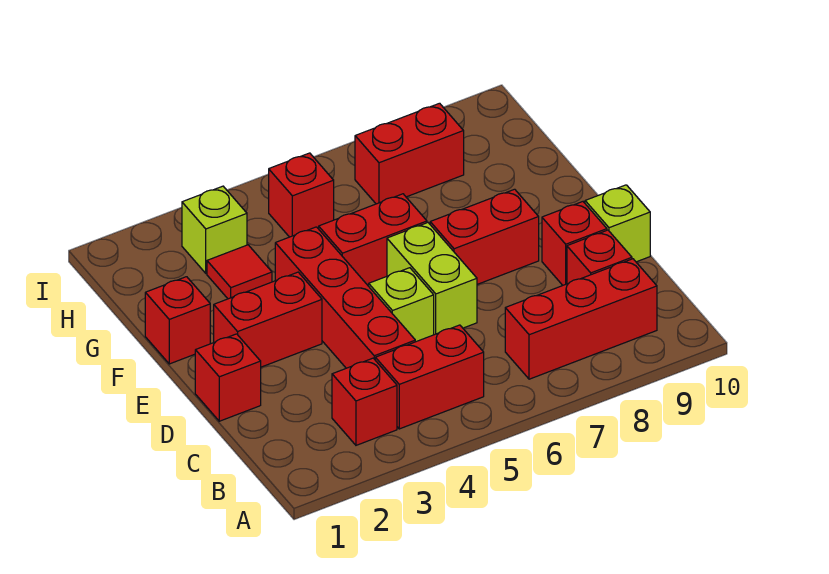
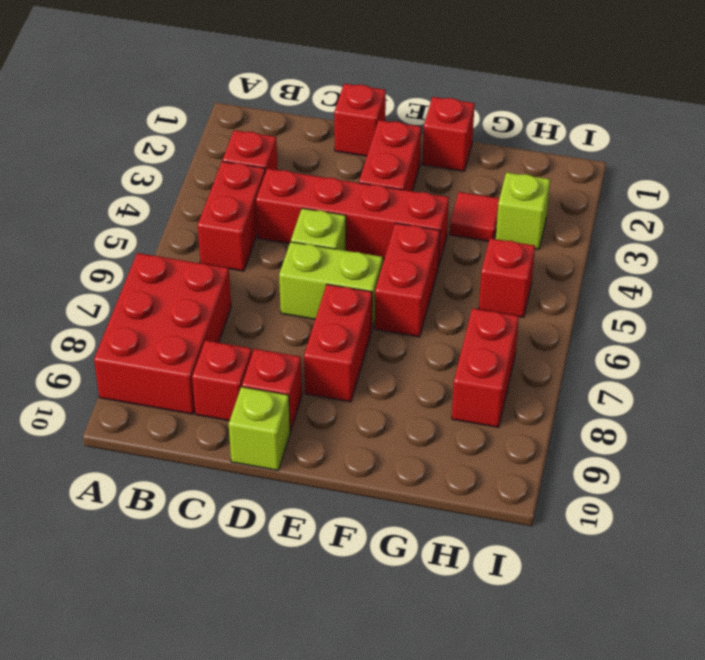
red 1x3 brick [505,259,657,379] -> red 2x3 brick [94,253,231,414]

